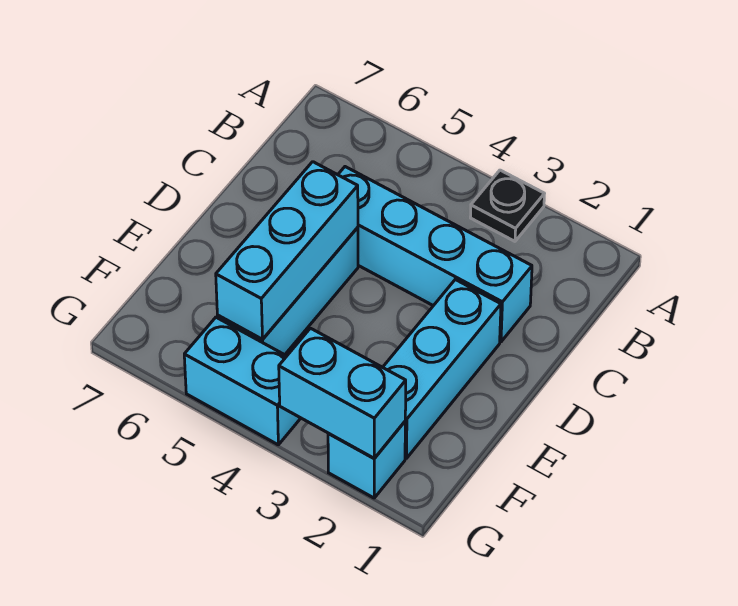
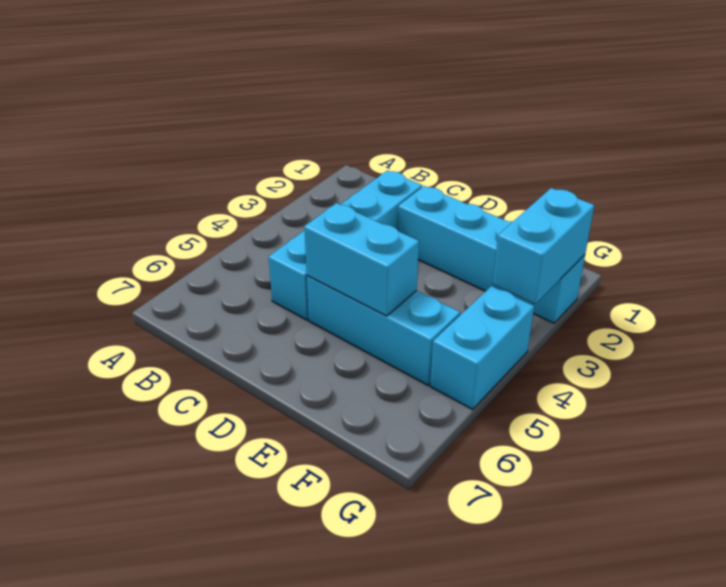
black 1x1 plate [470,170,544,241] -> none
cyan 1x3 brick [216,162,358,340] -> cyan 1x2 brick [304,203,419,316]

